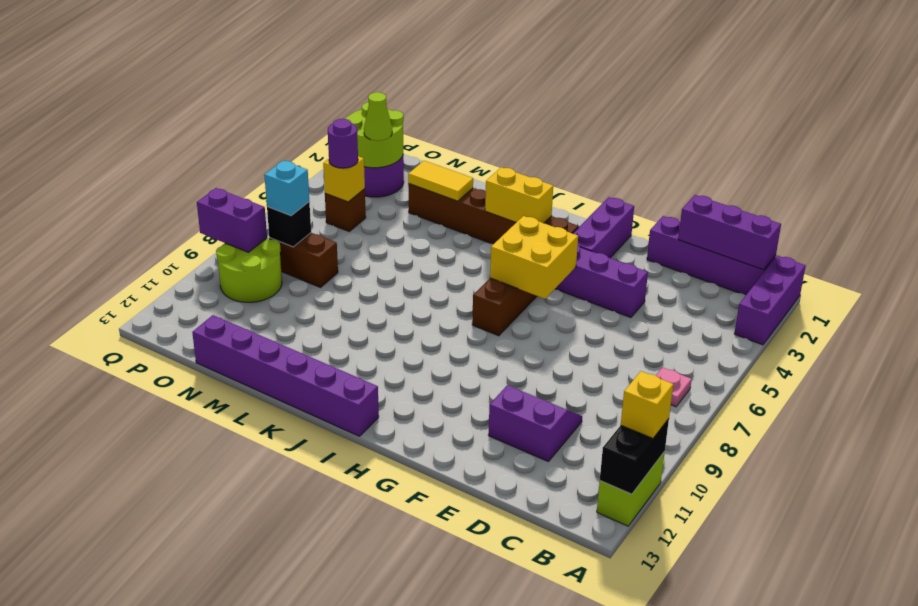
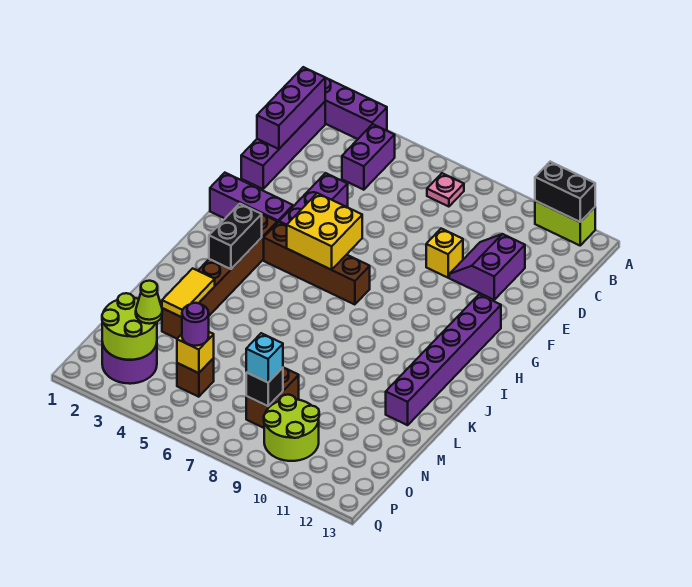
yellow 1x1 brick [621,371,673,438] -> yellow 1x1 brick moved to [426,229,463,278]
yellow 1x2 brick [485,167,553,223] -> black 1x2 brick [209,204,262,269]
purple 1x6 brick [192,315,379,436] -> purple 1x6 brick moved to [386,294,501,425]
purple 1x2 brick [197,188,267,252] -> purple 1x2 brick moved to [342,124,395,190]

